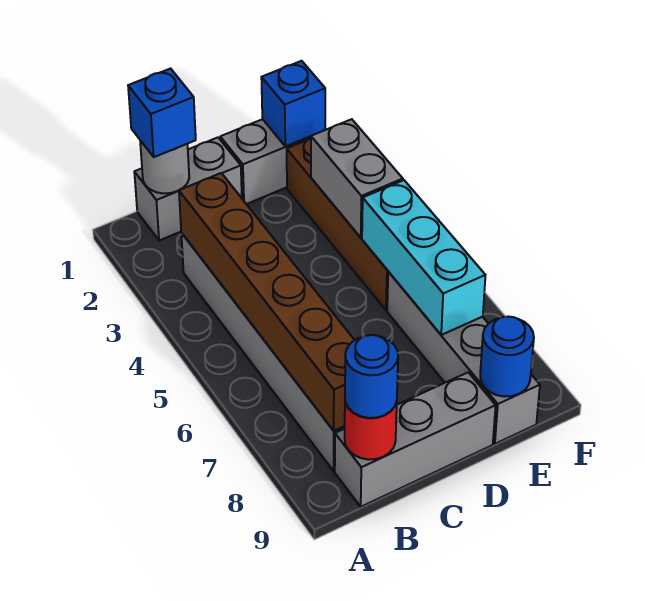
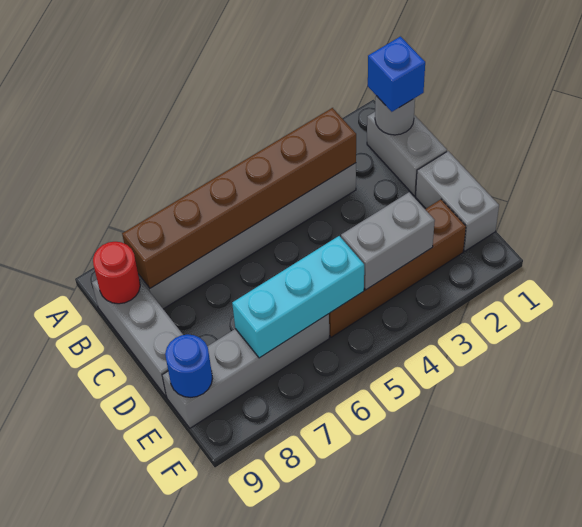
blue 1x1 round brick [345,335,398,418] -> none
blue 1x1 brick [261,61,325,146] -> none

